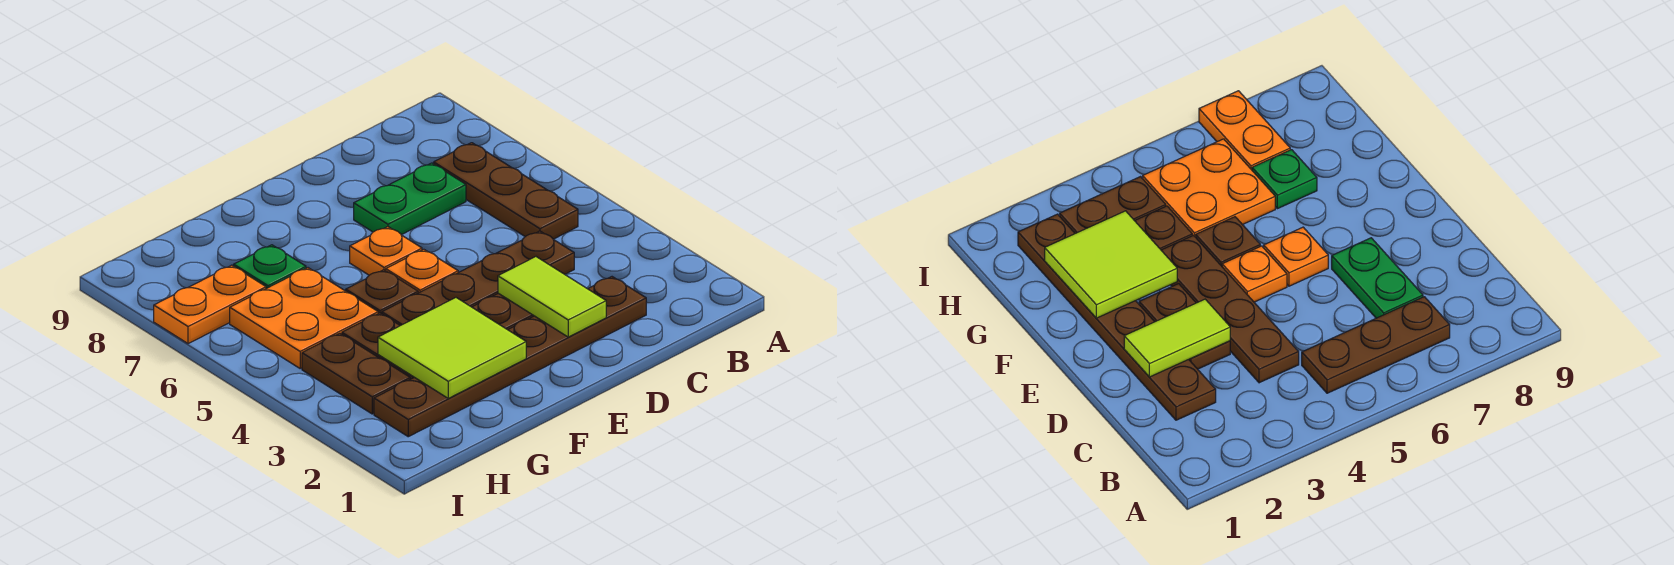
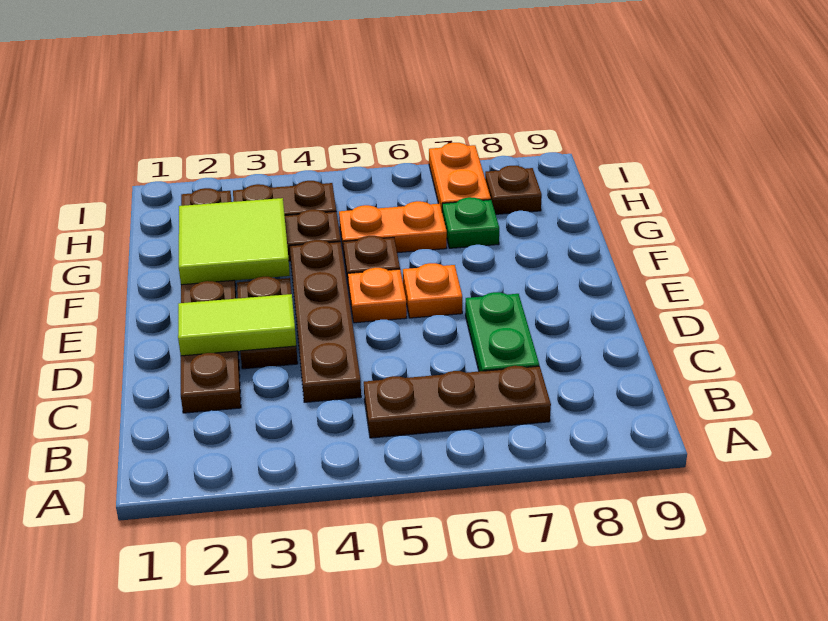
orange 2x2 plate [230,268,378,368] -> orange 1x2 plate [339,201,447,253]
none -> brown 1x1 plate [485,166,542,214]

